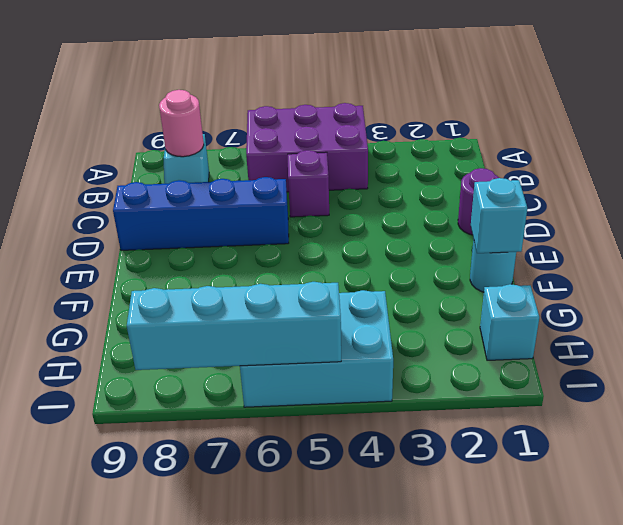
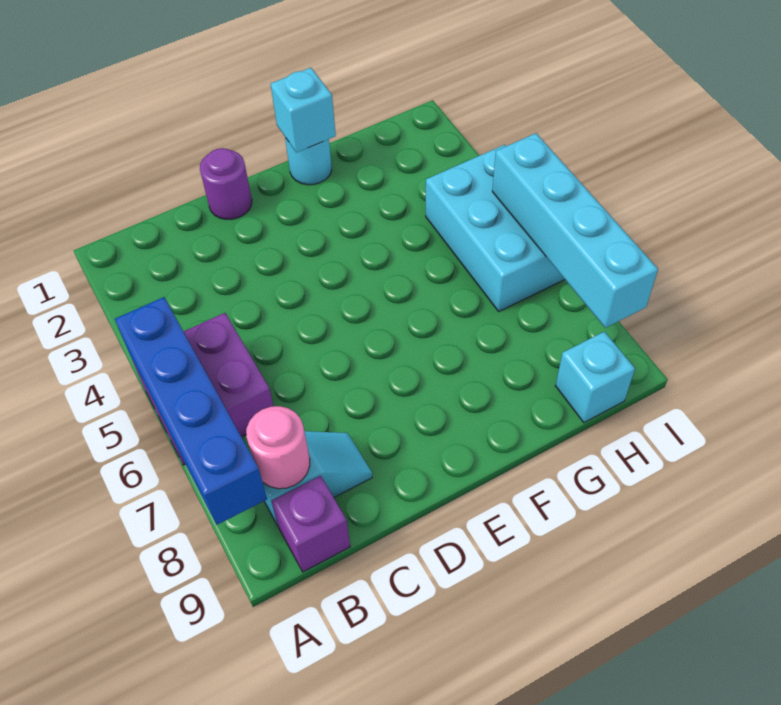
purple 2x3 brick [246,103,368,192] -> purple 2x2 brick [133,313,274,465]
purple 1x1 brick [288,150,329,217] -> purple 1x1 brick moved to [272,476,350,572]
blue 1x4 brick [113,177,289,250] -> blue 1x4 brick moved to [115,297,267,525]
cyan 1x1 brick [480,284,539,360] -> cyan 1x1 brick moved to [555,331,635,422]

